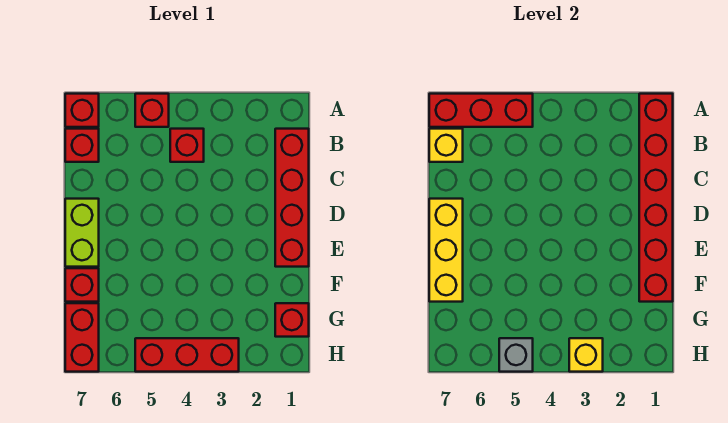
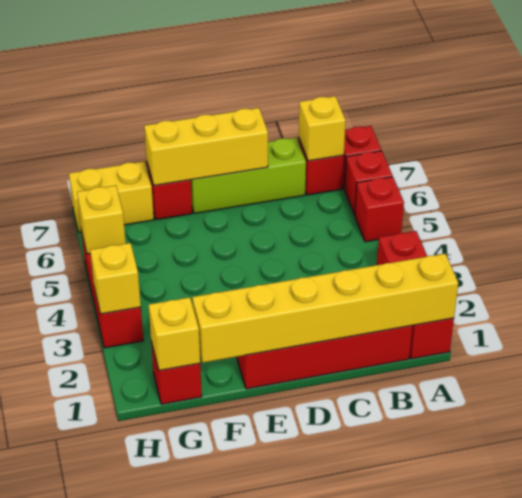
red 1x6 brick [639,94,673,302] -> yellow 1x6 brick [192,254,458,363]
red 1x3 brick [429,94,533,127] -> red 1x3 brick moved to [377,231,454,359]
red 1x1 brick [170,129,204,162] -> red 1x1 brick moved to [345,151,392,215]
lime 1x2 brick [65,199,99,267] -> lime 1x3 brick [191,137,306,213]
none -> yellow 1x1 brick [149,297,200,370]
red 1x2 brick [65,303,99,372] -> yellow 1x2 brick [69,161,154,232]
grey 1x1 brick [499,338,533,372] -> yellow 1x1 brick [77,186,126,254]

